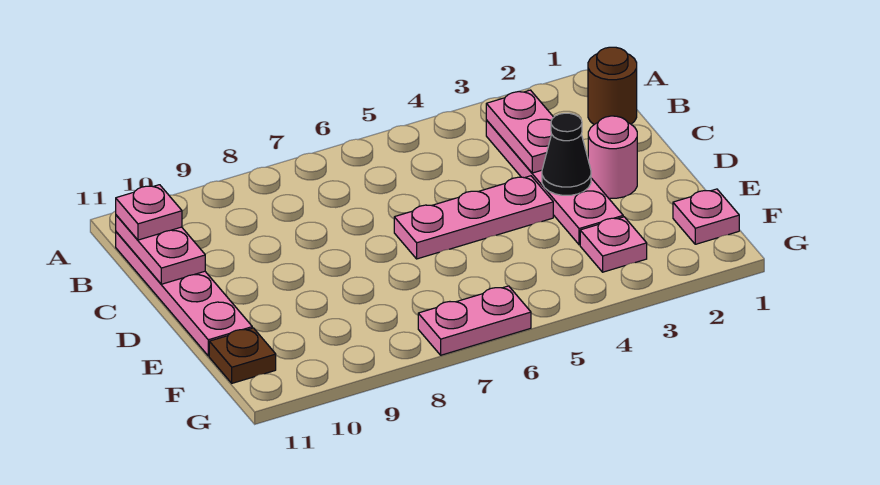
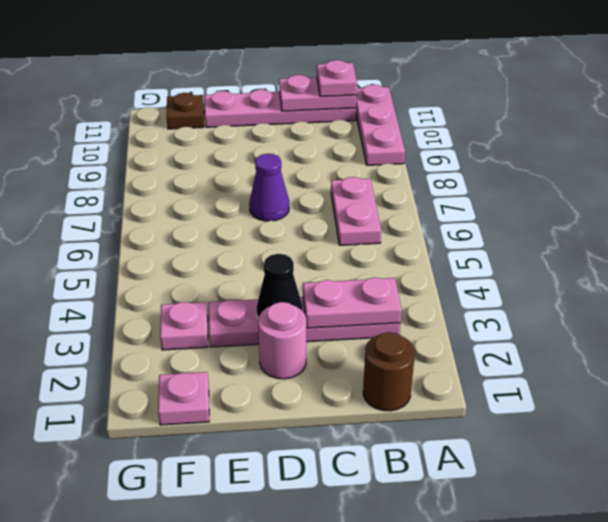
pink 1x3 plate [394,176,553,259] -> pink 1x3 plate moved to [356,85,405,165]
none -> purple 1x1 cone [249,154,289,221]
pink 1x2 plate [418,286,531,355] -> pink 1x2 plate moved to [331,177,381,245]

